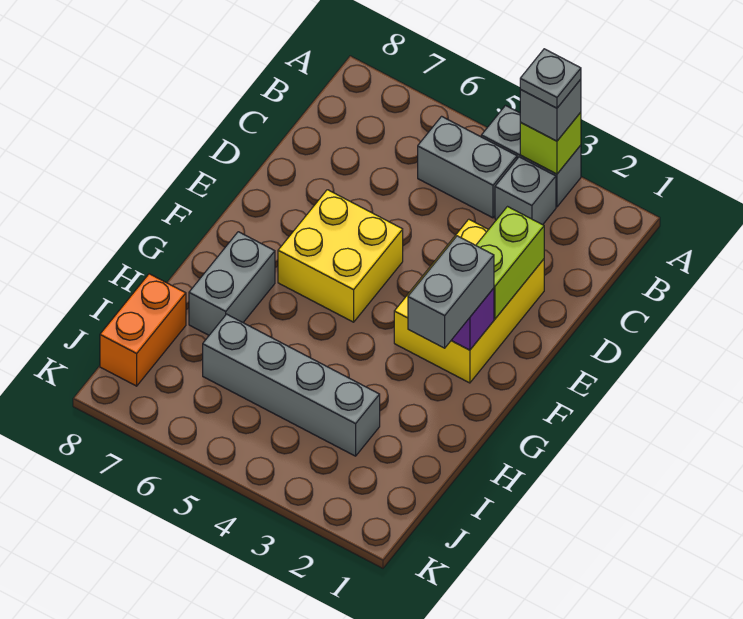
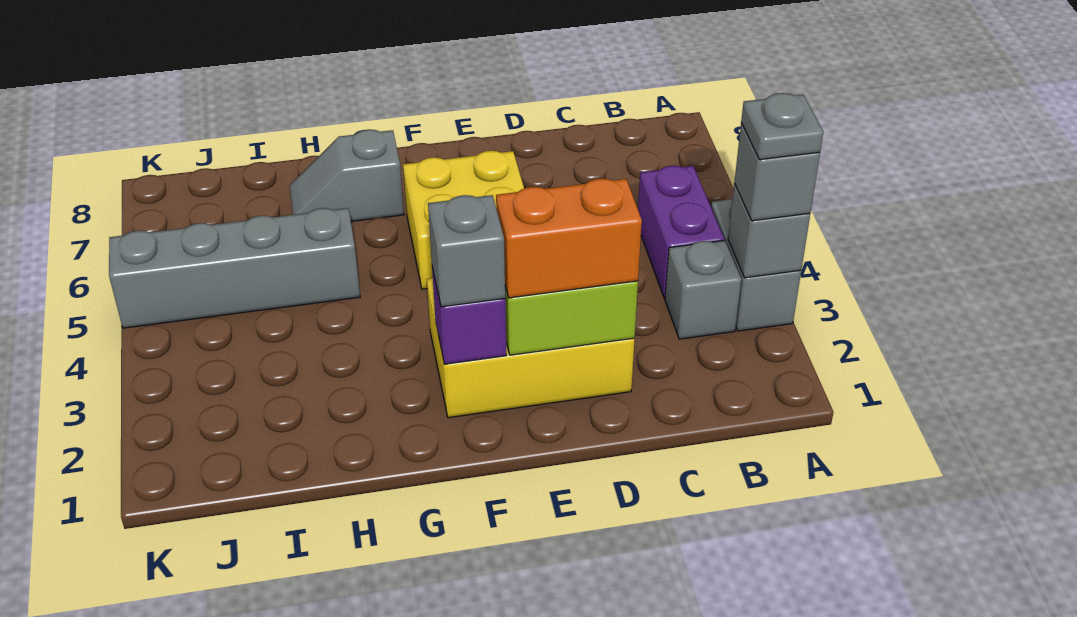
lime 1x1 brick [520,112,581,174] -> grey 1x1 brick [728,184,810,278]
grey 1x2 brick [418,116,517,218] -> purple 1x2 brick [638,165,724,298]
grey 1x2 brick [408,236,494,348] -> grey 1x1 brick [428,195,505,307]
grey 1x2 brick [189,232,275,335] -> grey 1x2 slope [289,129,404,221]
grey 1x4 brick [203,314,380,456] -> grey 1x4 brick turned to [109,208,360,328]
orange 1x2 brick [100,274,186,386] -> orange 1x2 brick moved to [496,179,642,298]

